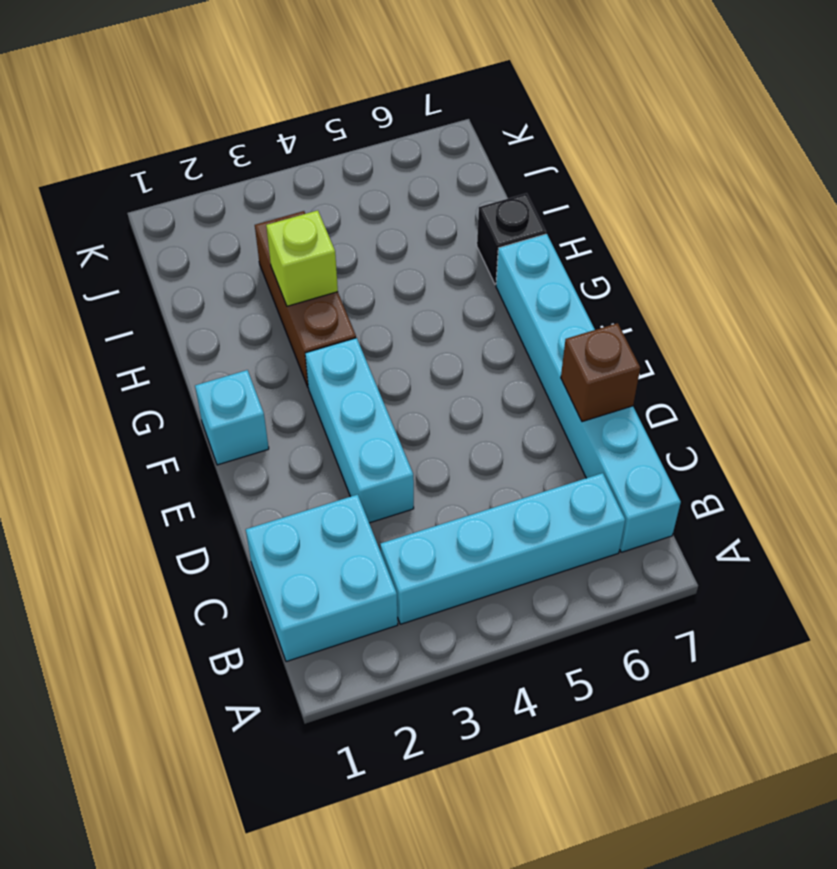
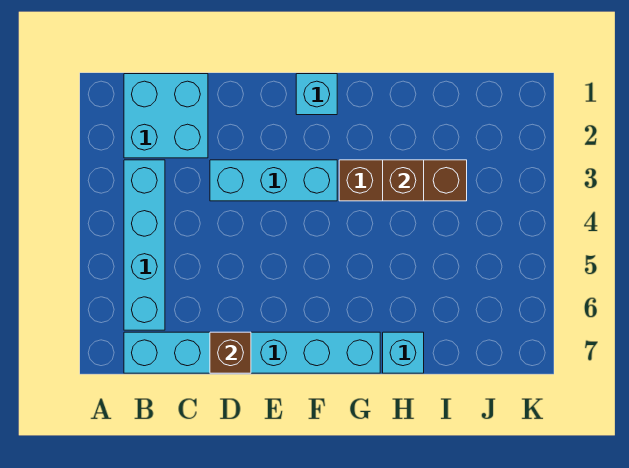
lime 1x1 brick [266,210,338,306] -> brown 1x1 brick [383,160,424,201]
black 1x1 brick [477,193,546,285] -> cyan 1x1 brick [383,332,424,373]

